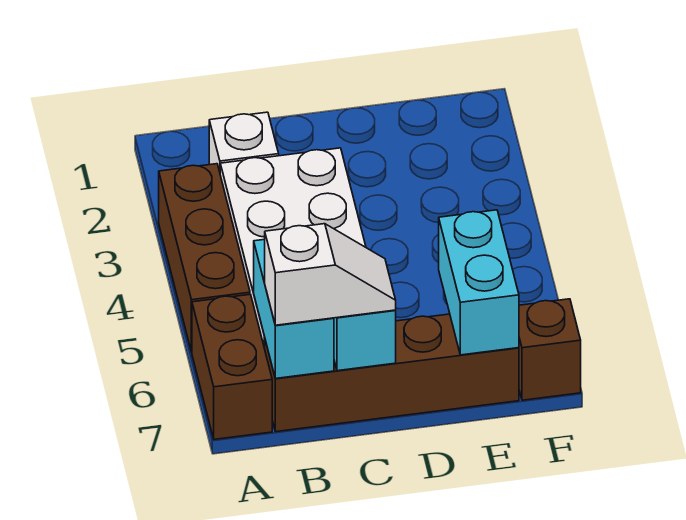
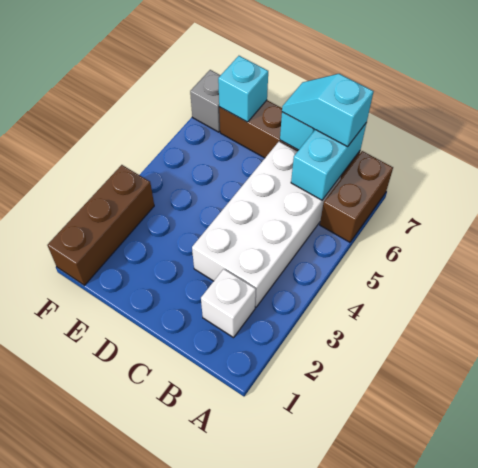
brown 1x3 brick [159,164,250,352] -> brown 1x3 brick moved to [47,165,154,285]
white 1x2 slope [265,224,396,325] -> cyan 1x2 slope [282,74,374,147]
cyan 1x2 brick [439,210,519,355] -> cyan 1x1 brick [218,56,268,122]
brown 1x1 brick [519,299,581,400] -> grey 1x1 brick [190,70,221,132]

